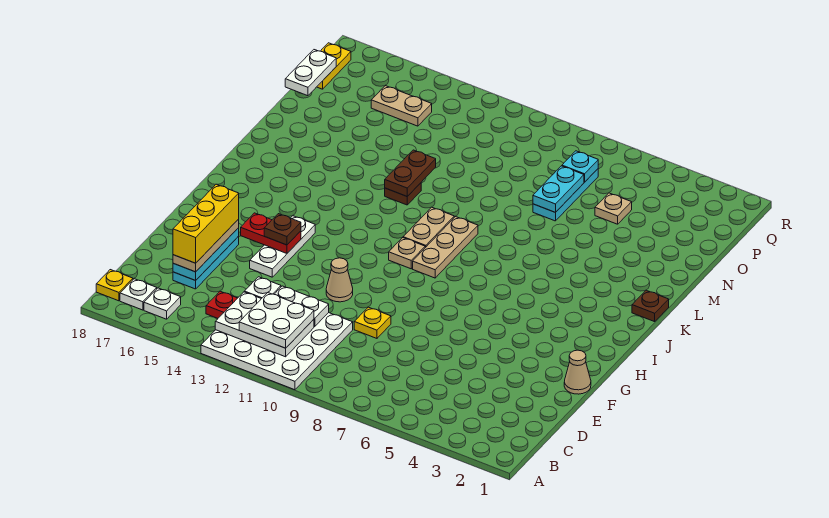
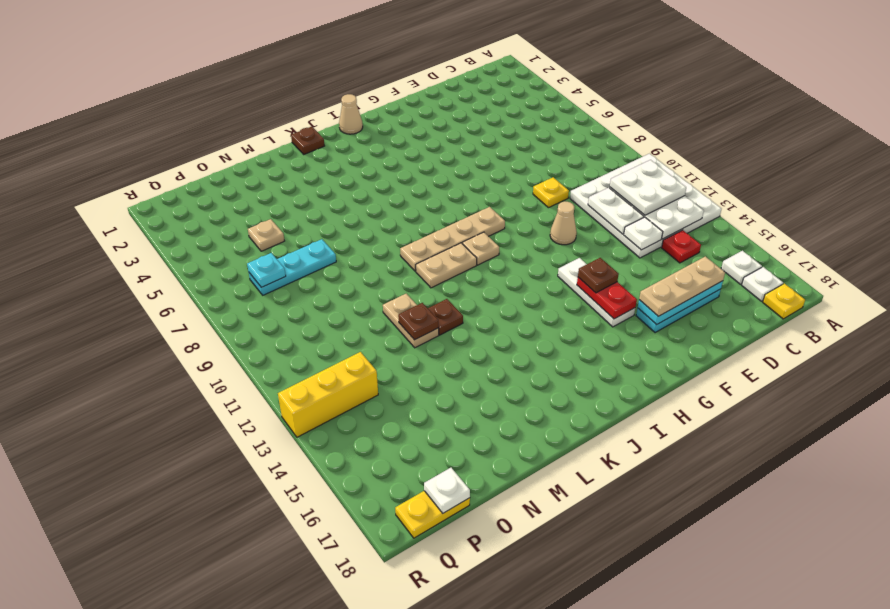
yellow 1x3 brick [173,184,239,263] -> yellow 1x3 brick moved to [278,352,378,437]
tan 1x1 cone [564,350,591,394] -> tan 1x1 cone moved to [339,94,363,134]
white 1x3 plate [250,216,315,277] -> white 1x3 plate turned to [558,258,635,327]
tan 1x3 plate [413,216,478,278] -> tan 1x4 plate [400,207,505,271]
brown 1x2 plate [385,150,436,196] -> brown 1x1 plate [398,303,438,340]
cyan 1x2 plate [533,166,584,212] -> none
white 1x2 plate [285,50,336,96] -> white 1x1 plate [424,468,470,513]
tan 1x2 plate [371,86,432,126] -> tan 1x2 plate moved to [383,294,439,348]

